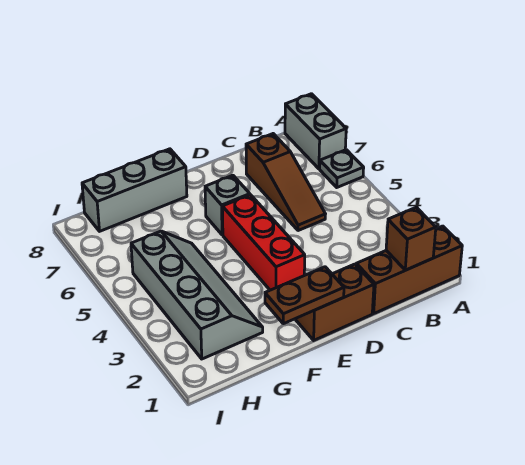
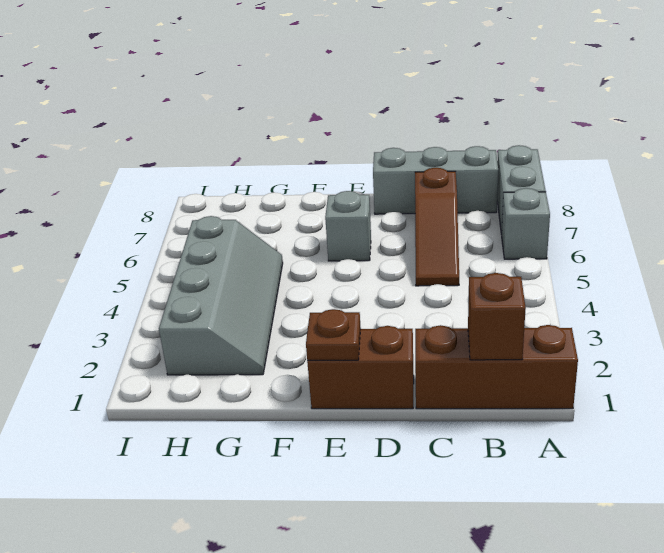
grey 1x1 plate [320,150,364,187] -> grey 1x1 brick [501,188,550,259]
brown 1x2 plate [265,267,344,324] -> brown 1x1 plate [306,309,361,360]
red 1x3 brick [222,195,305,290] -> none
grey 1x3 brick [82,149,187,231] -> grey 1x3 brick moved to [373,146,498,214]

